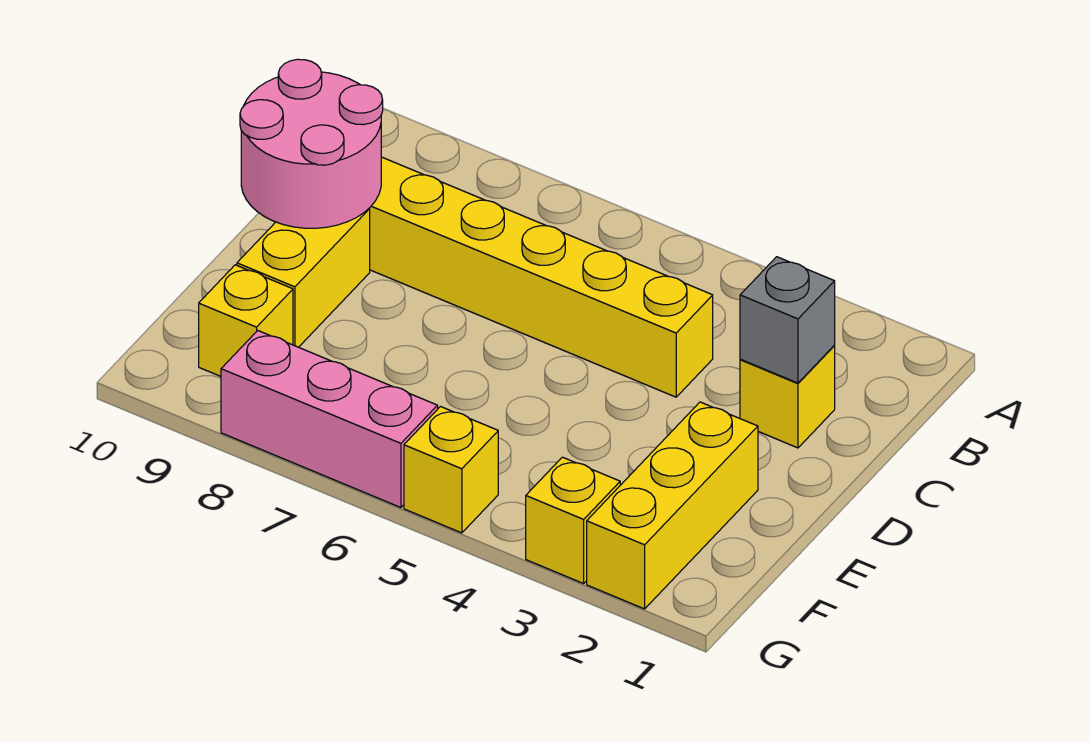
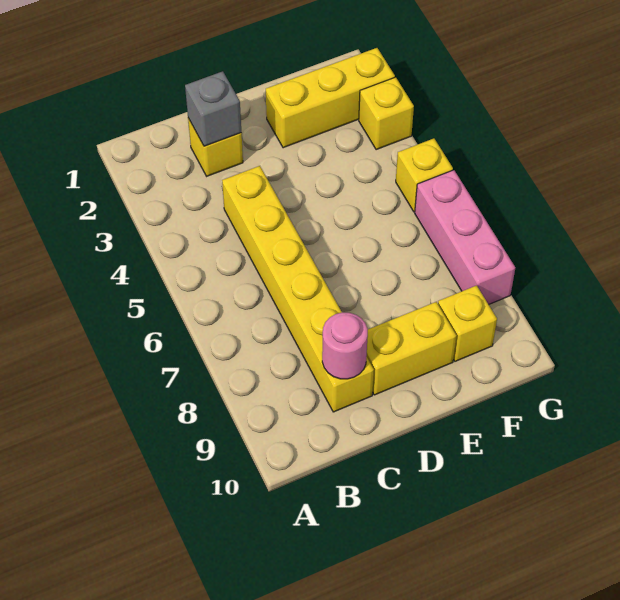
pink 2x2 round brick [240,59,383,228] -> pink 1x1 round brick [322,312,368,379]

